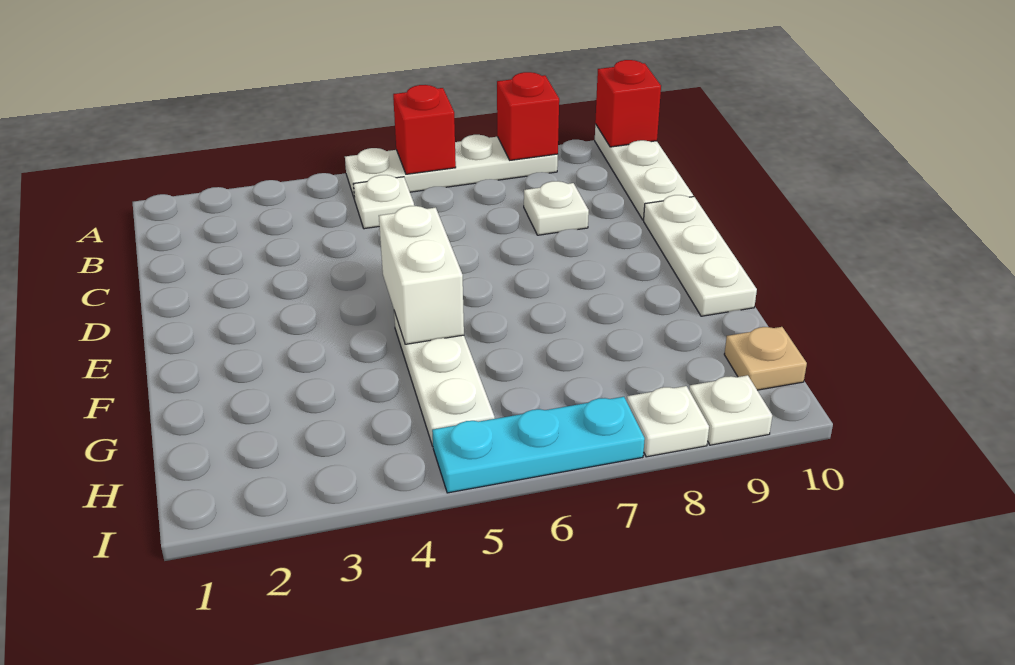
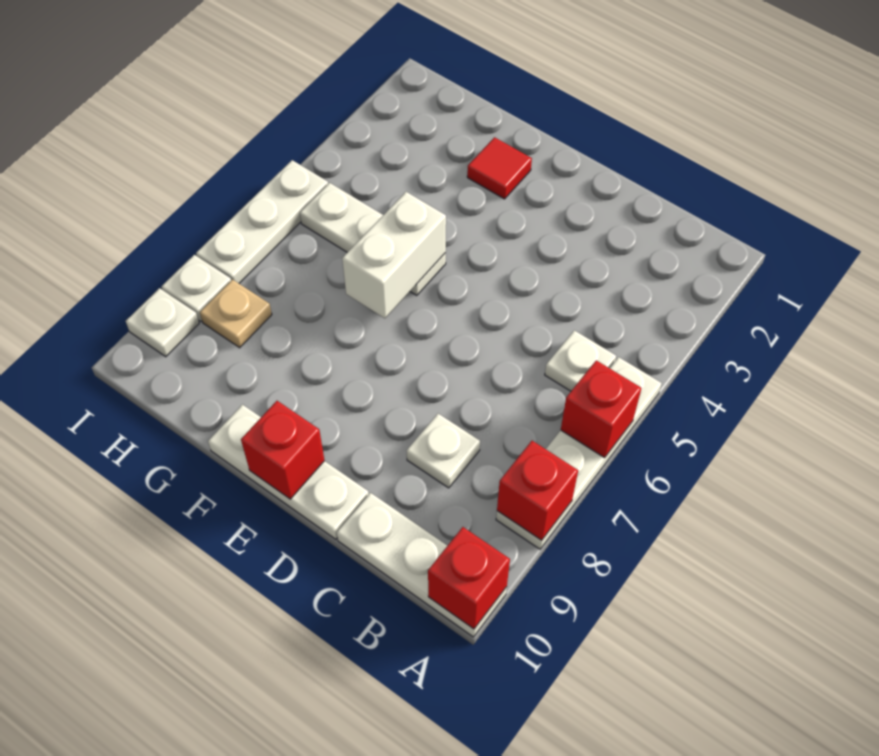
white 1x2 brick [379,206,464,344] -> white 1x2 brick turned to [342,192,446,318]
none -> red 1x1 brick [241,401,324,499]
none -> red 1x1 tile [467,137,532,199]
tan 1x1 plate [724,327,807,390] -> tan 1x1 plate moved to [200,280,272,348]
cyan 1x3 plate [432,397,645,493] -> white 1x3 plate [196,160,328,283]

